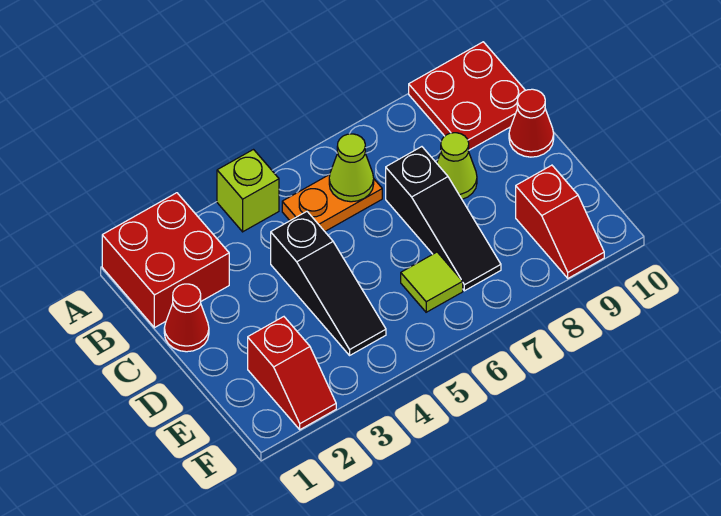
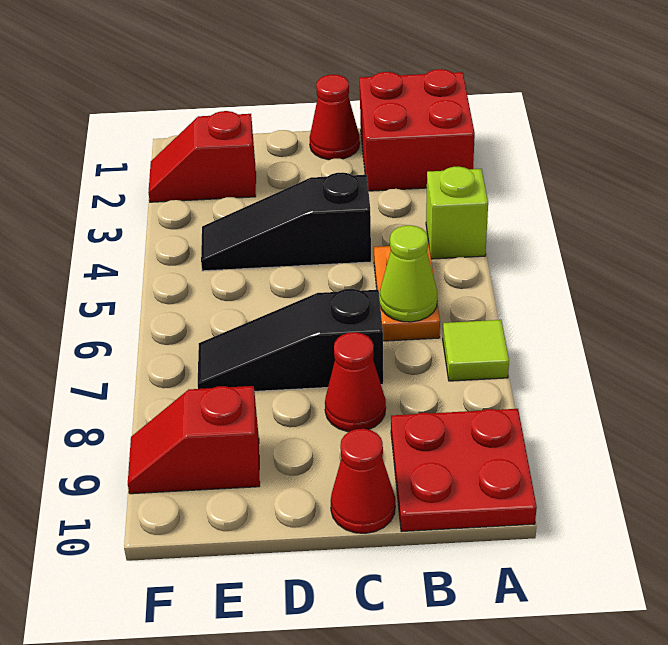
lime 1x1 cone [437,133,477,199] -> red 1x1 cone [325,332,386,432]
lime 1x1 tile [401,252,463,312] -> lime 1x1 tile moved to [443,320,509,381]

